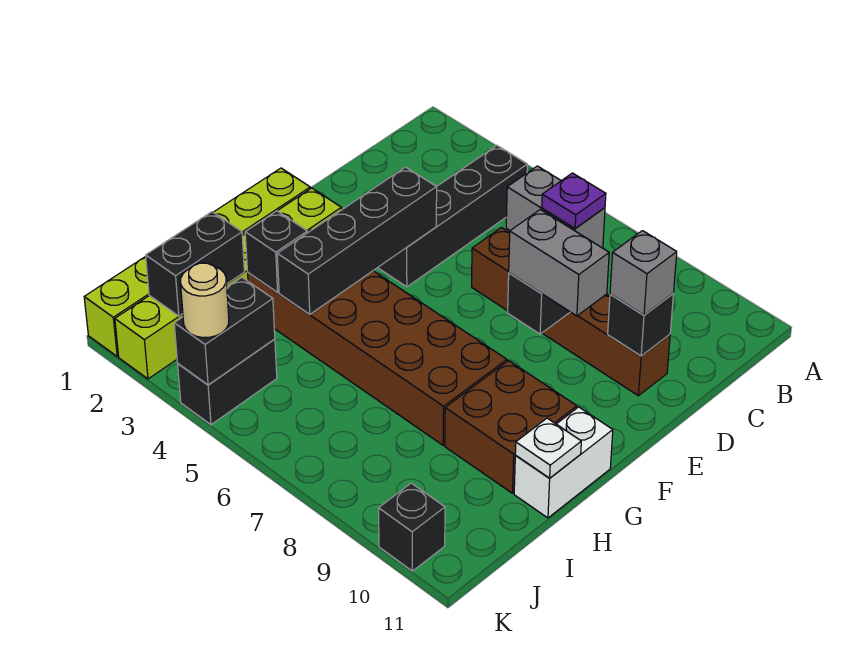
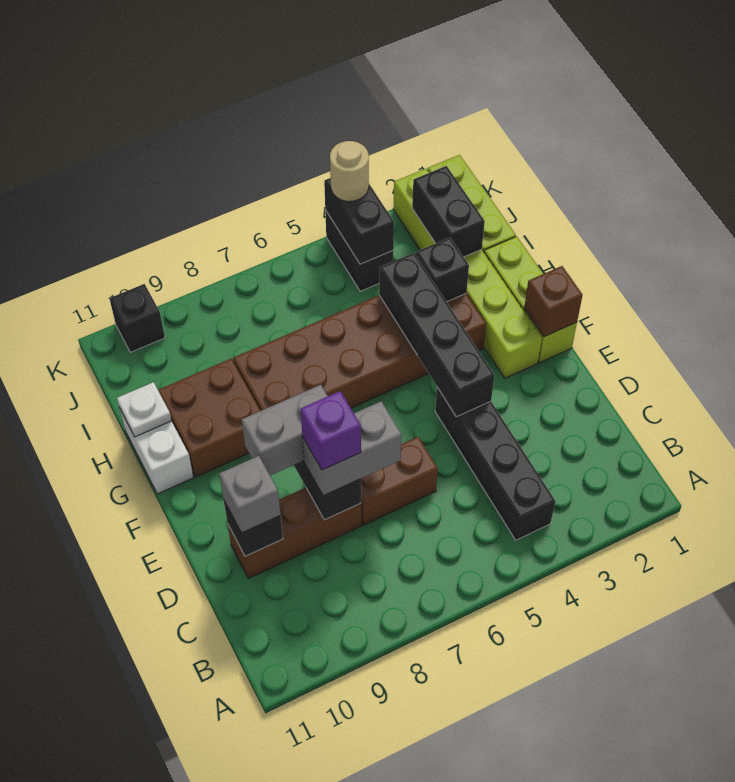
purple 1x1 plate [542,173,606,228] -> purple 1x1 brick [300,391,361,470]
none -> brown 1x1 brick [524,266,582,337]

